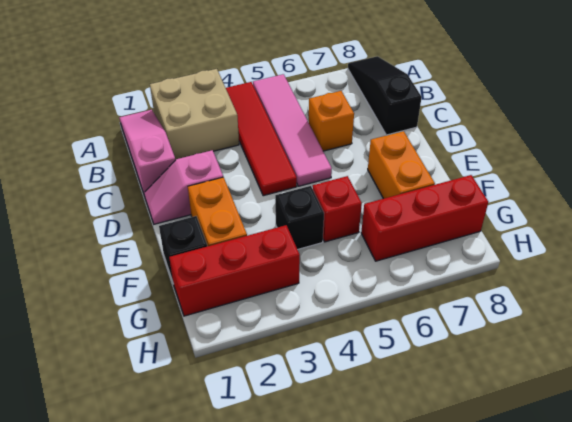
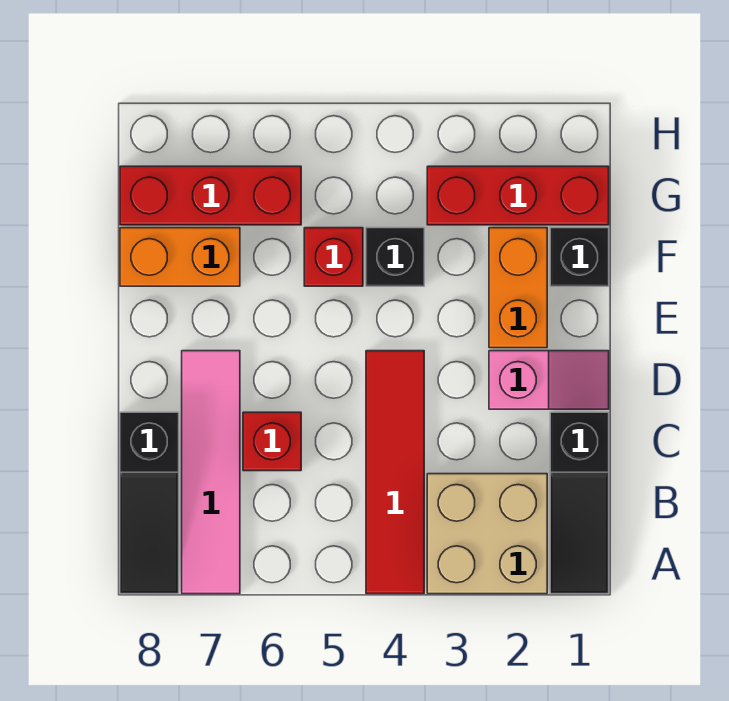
pink 1x3 slope [119,110,175,193] -> black 1x3 slope [550,412,609,594]
pink 1x4 tile [253,74,332,186] -> pink 1x4 tile moved to [182,351,240,594]
orange 1x1 brick [309,91,354,151] -> red 1x1 brick [243,412,301,471]
orange 1x2 brick [368,131,435,199] -> orange 1x2 brick turned to [120,228,240,286]

